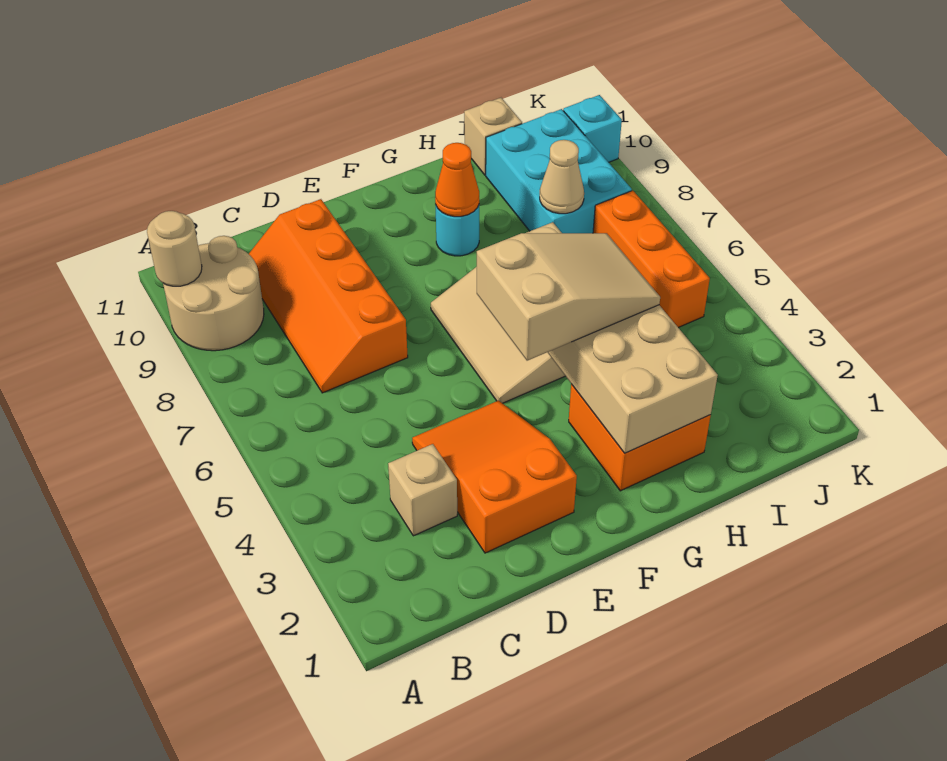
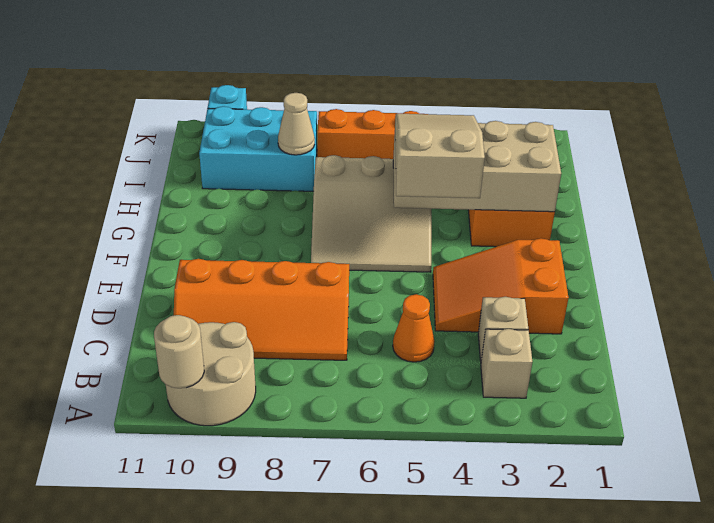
cyan 1x1 round brick [436,205,479,256] -> none
orange 1x1 cone [435,143,479,217] -> orange 1x1 cone moved to [393,294,435,362]
tan 1x1 brick [464,98,522,175] -> tan 1x1 brick moved to [481,329,532,398]

